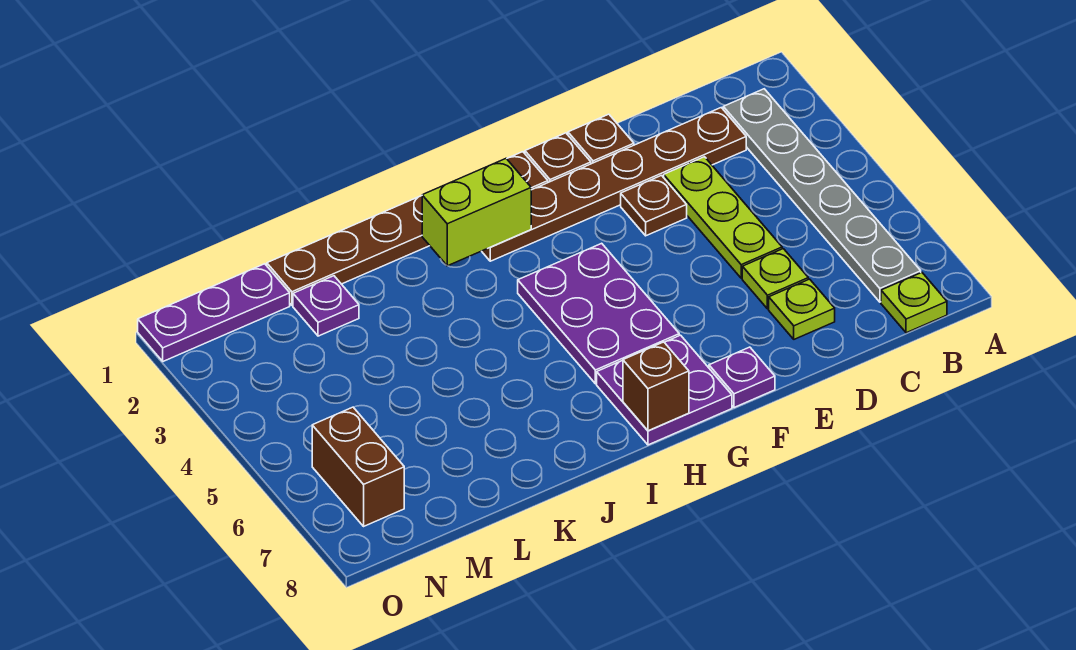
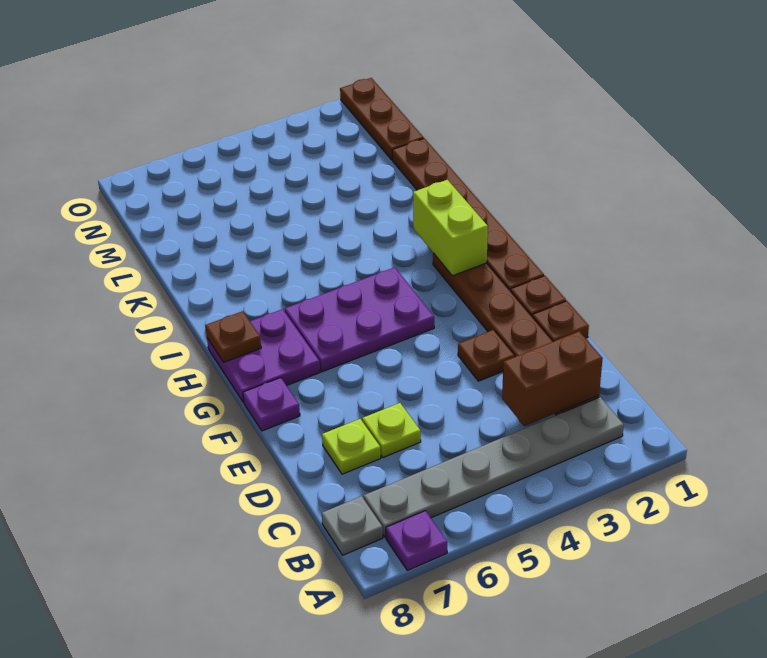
lime 1x1 plate [881,273,947,333] -> grey 1x1 plate [322,496,383,555]
lime 1x3 plate [664,157,782,278] -> none
brown 1x1 brick [623,342,689,431] -> brown 1x1 plate [205,311,261,362]
purple 1x1 plate [293,276,359,336] -> purple 1x1 plate moved to [386,511,447,570]
purple 1x3 plate [138,264,290,361] -> brown 1x3 plate [340,78,424,160]
brown 1x2 brick [312,407,404,526] -> brown 1x2 brick moved to [502,331,603,426]

